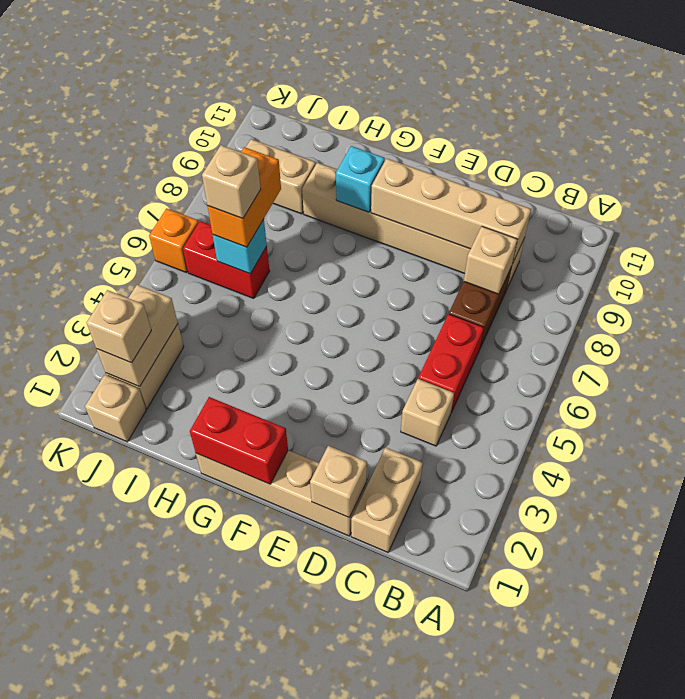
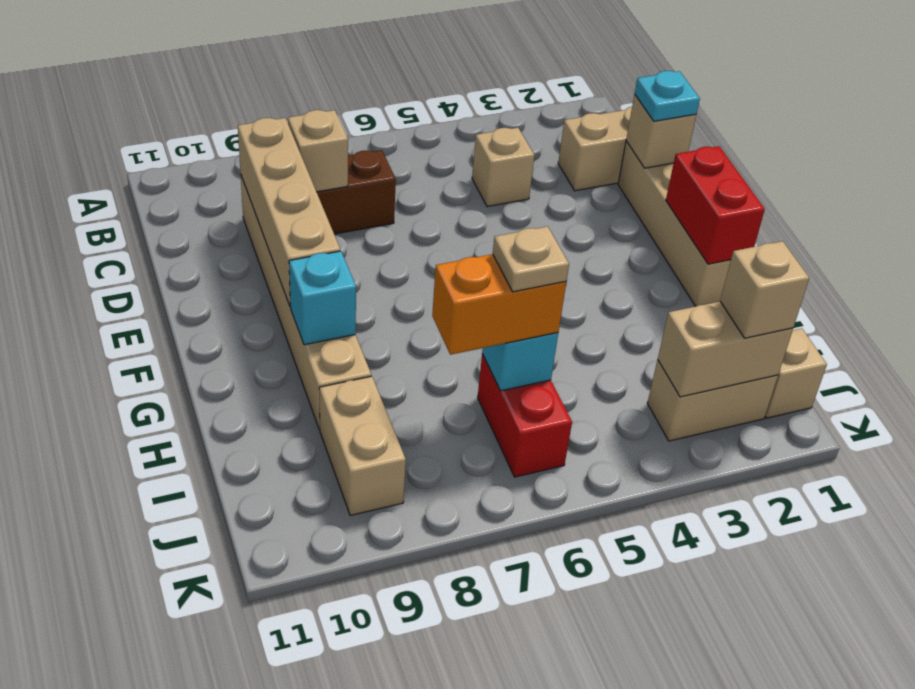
red 1x2 brick [418,314,484,412] -> none
none -> cyan 1x1 plate [635,71,700,121]
tan 1x1 brick [202,145,261,219] -> tan 1x1 plate [493,226,569,292]
orange 1x1 brick [149,208,199,273] -> none

